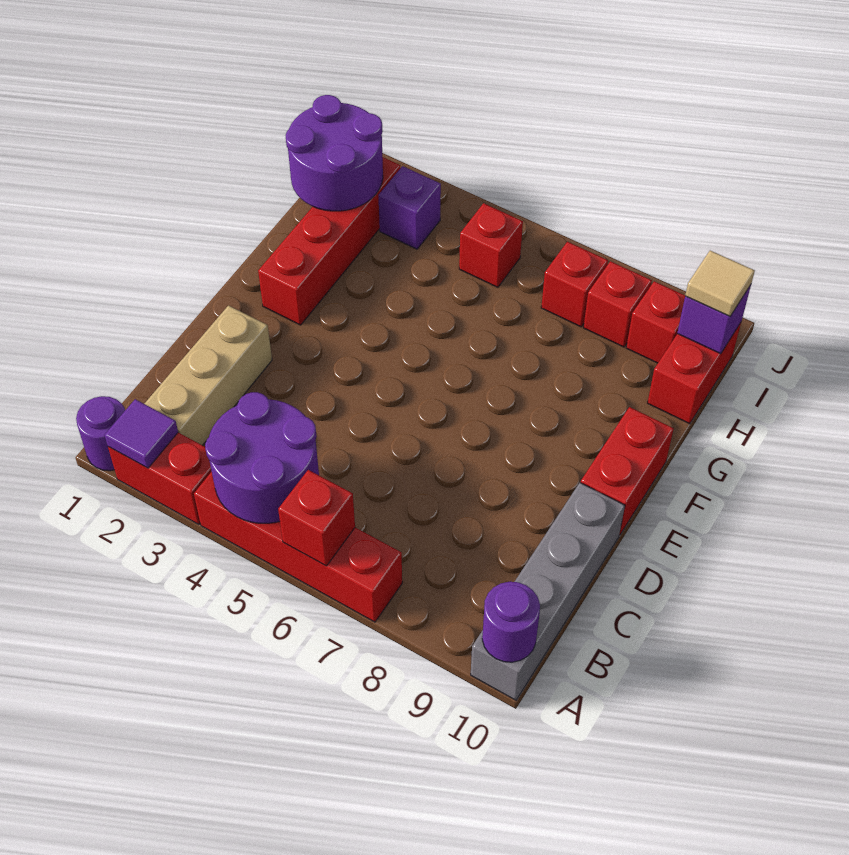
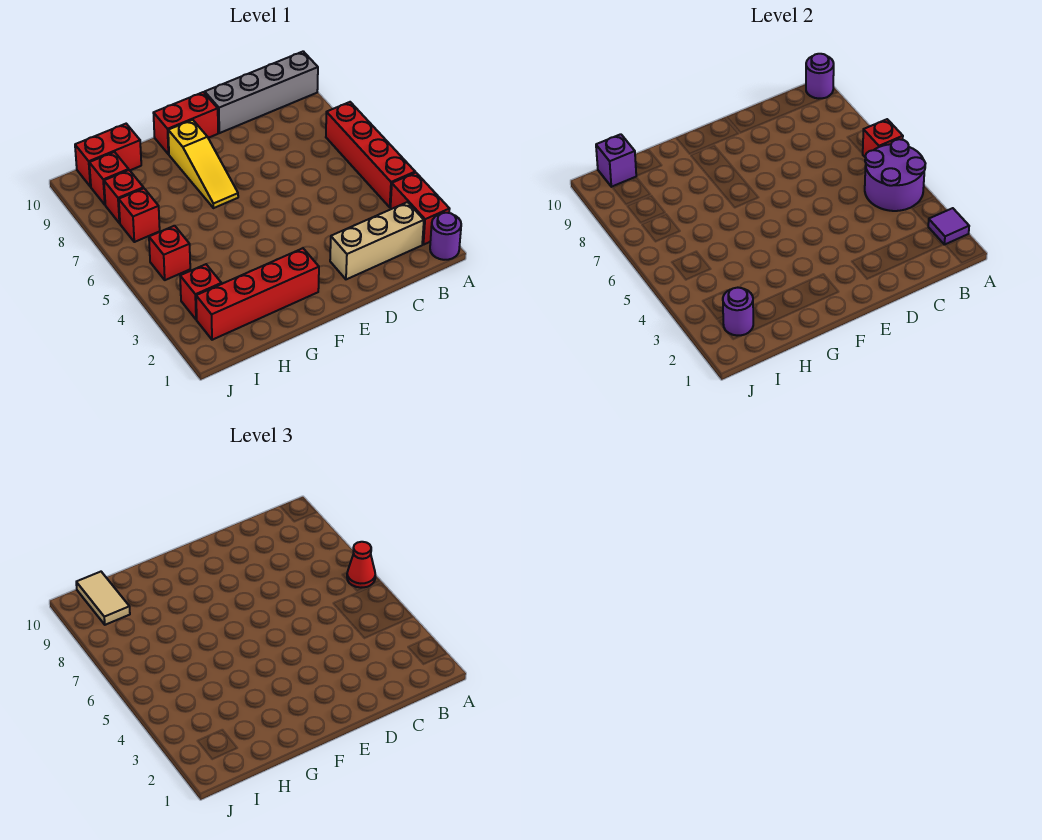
none -> red 1x1 cone [347,542,375,588]
none -> yellow 1x3 slope [168,120,238,208]
purple 2x2 round brick [286,95,383,211] -> purple 1x1 round brick [723,288,753,336]
purple 1x1 brick [378,166,441,249] -> red 1x1 brick [180,264,221,320]
tan 1x1 tile [685,251,755,316] -> tan 1x2 tile [76,572,130,625]

